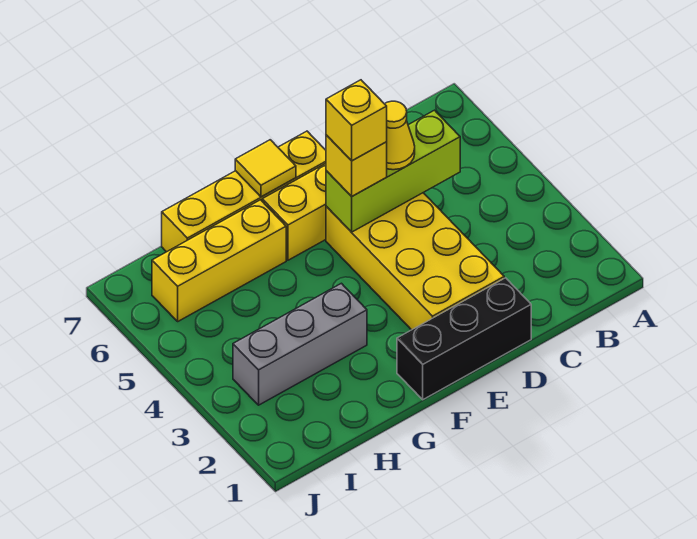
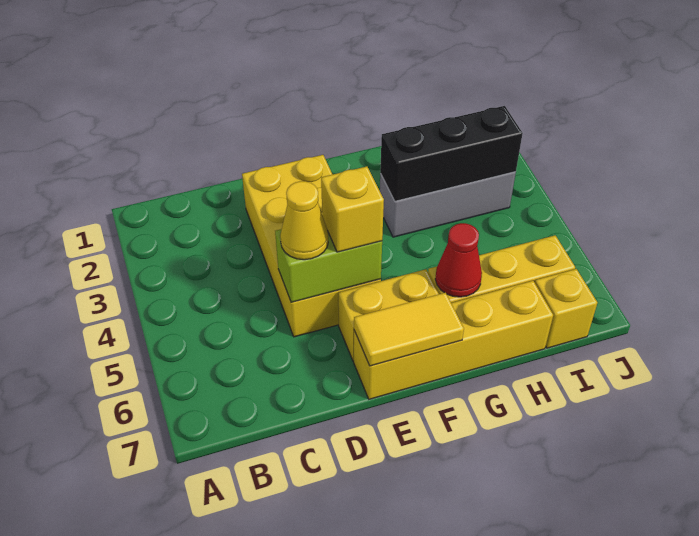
lime 1x3 brick [326,110,460,232] -> lime 1x2 brick [275,229,382,302]
black 1x3 brick [397,278,531,400] -> black 1x3 brick moved to [380,106,523,201]
yellow 1x1 brick [326,80,387,161] -> yellow 1x1 brick moved to [535,269,597,348]
yellow 1x1 tile [235,140,296,197] -> yellow 1x2 tile [354,293,464,366]
none -> red 1x1 cone [435,223,482,297]

